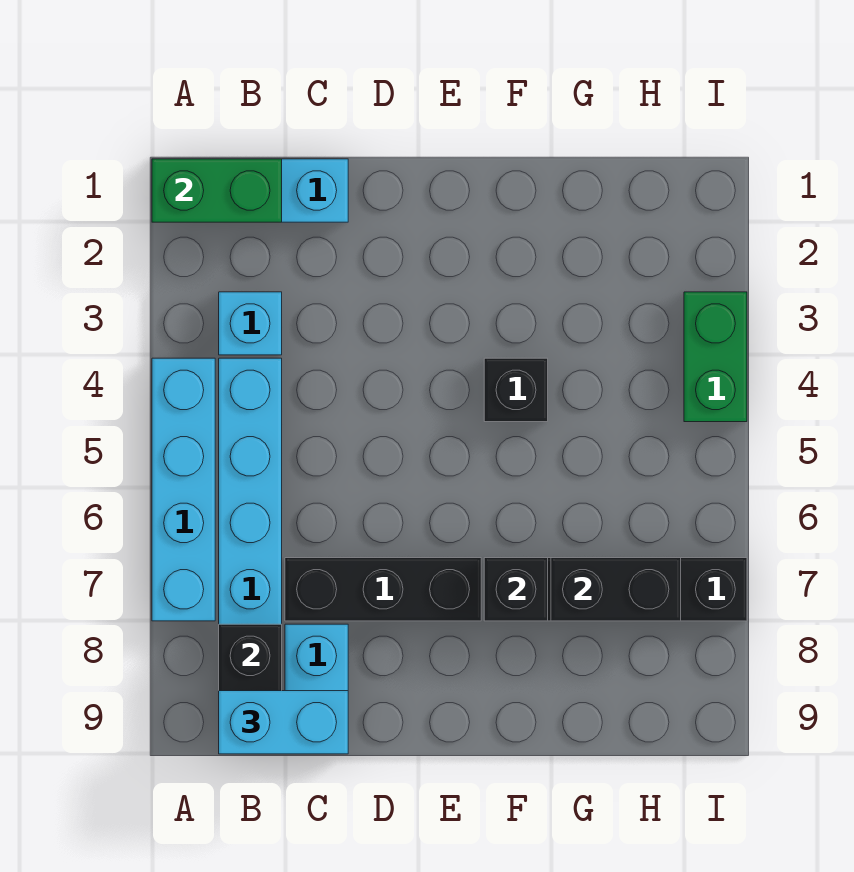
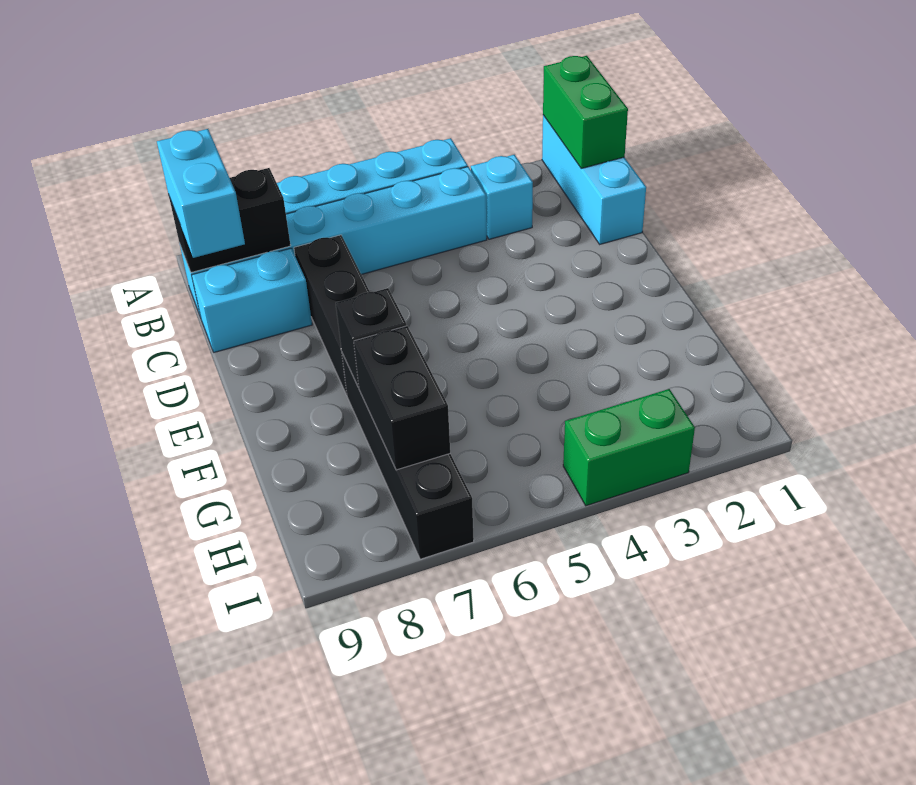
black 1x1 brick [484,358,548,422] -> none

